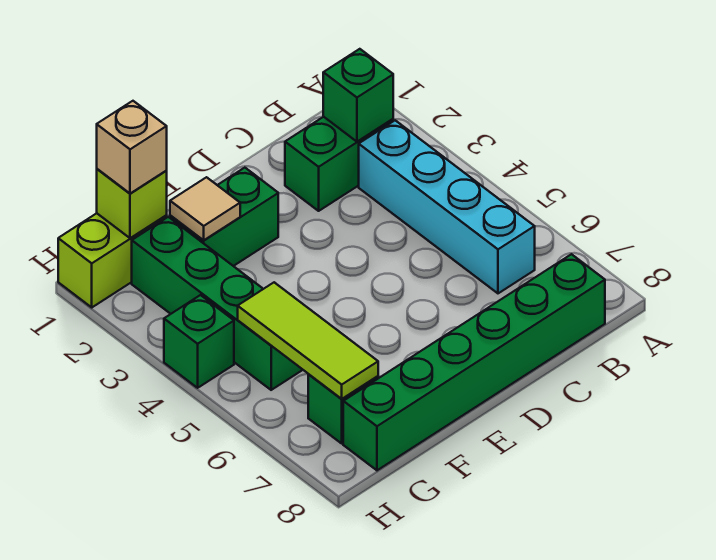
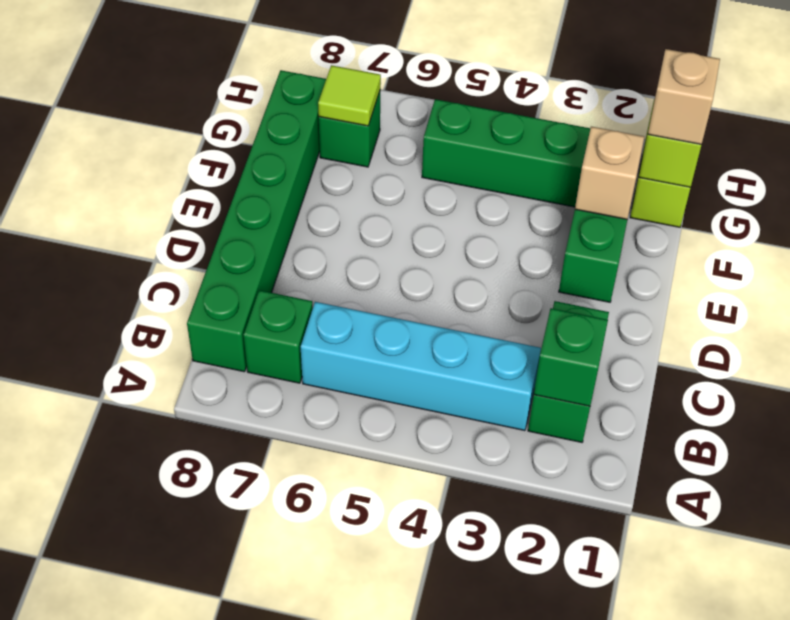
tan 1x1 tile [170,177,240,240] -> tan 1x1 brick [575,127,644,219]
lime 1x3 tile [238,282,378,399] -> lime 1x1 tile [318,65,381,126]
green 1x1 brick [164,295,234,388] -> green 1x1 brick moved to [244,290,313,383]

